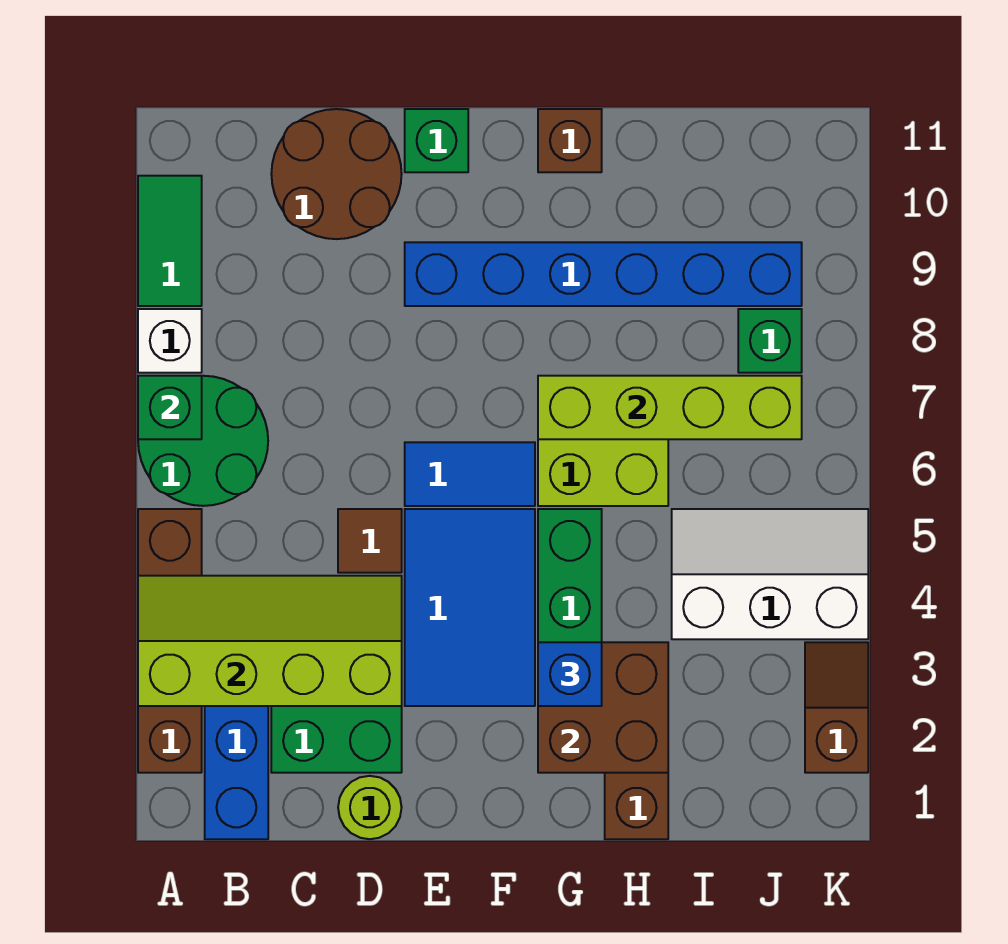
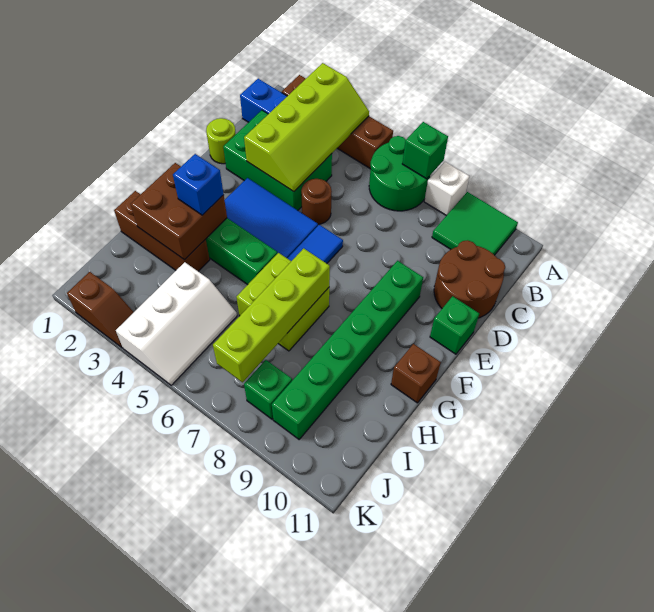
green 1x2 tile [138,176,202,306] -> green 2x2 tile [432,192,518,255]
brown 1x1 tile [338,509,402,573] -> brown 1x1 round brick [301,179,332,224]
blue 1x6 brick [405,242,802,306] -> green 1x6 brick [272,261,423,439]

